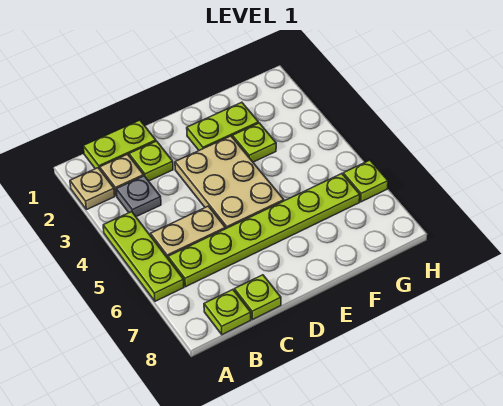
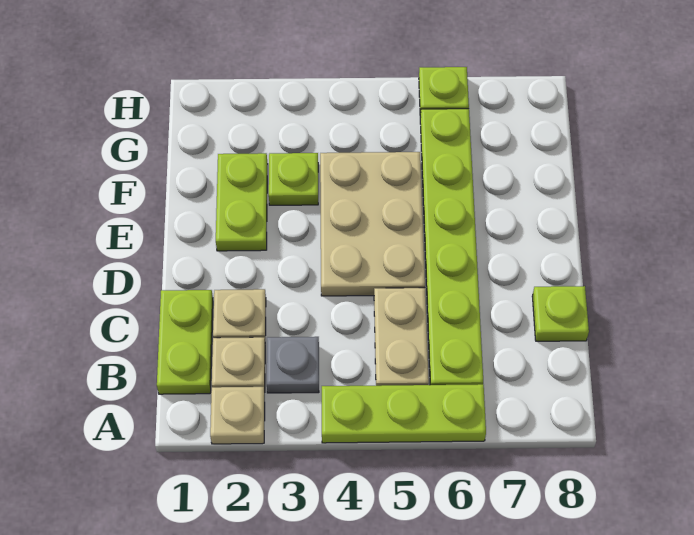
lime 1x1 plate [204,290,251,335] -> none
lime 1x1 plate [129,141,173,181] -> tan 1x1 plate [213,289,266,338]
tan 2x3 plate [175,136,284,229] -> tan 2x3 plate turned to [320,152,425,296]

